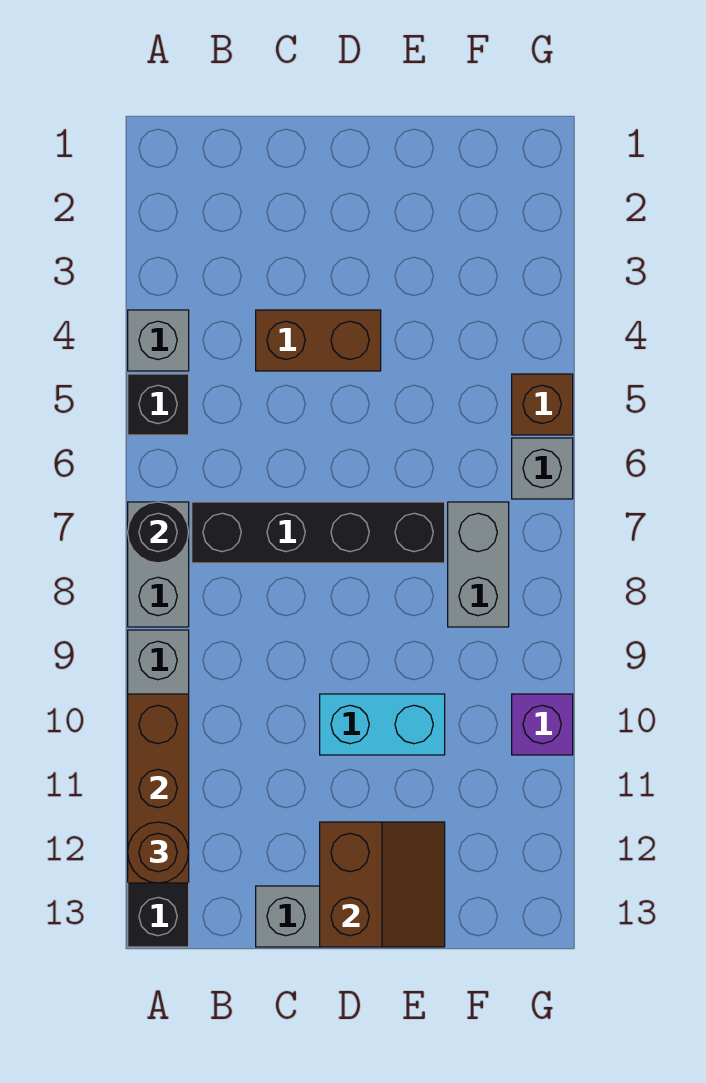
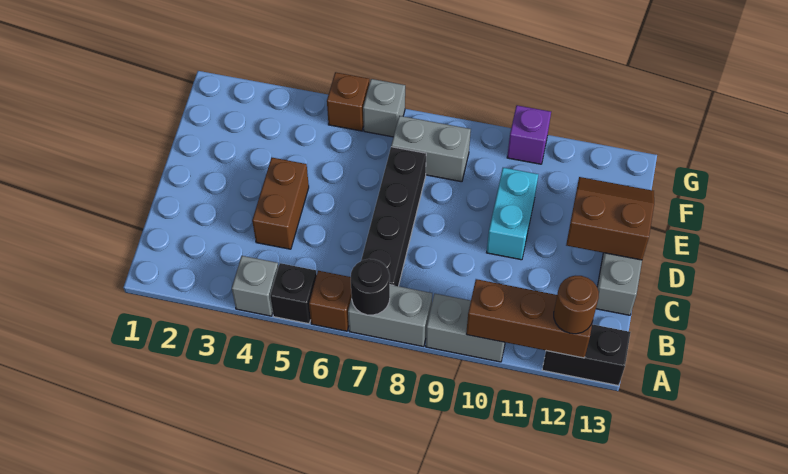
none -> brown 1x1 brick [309,271,352,331]

